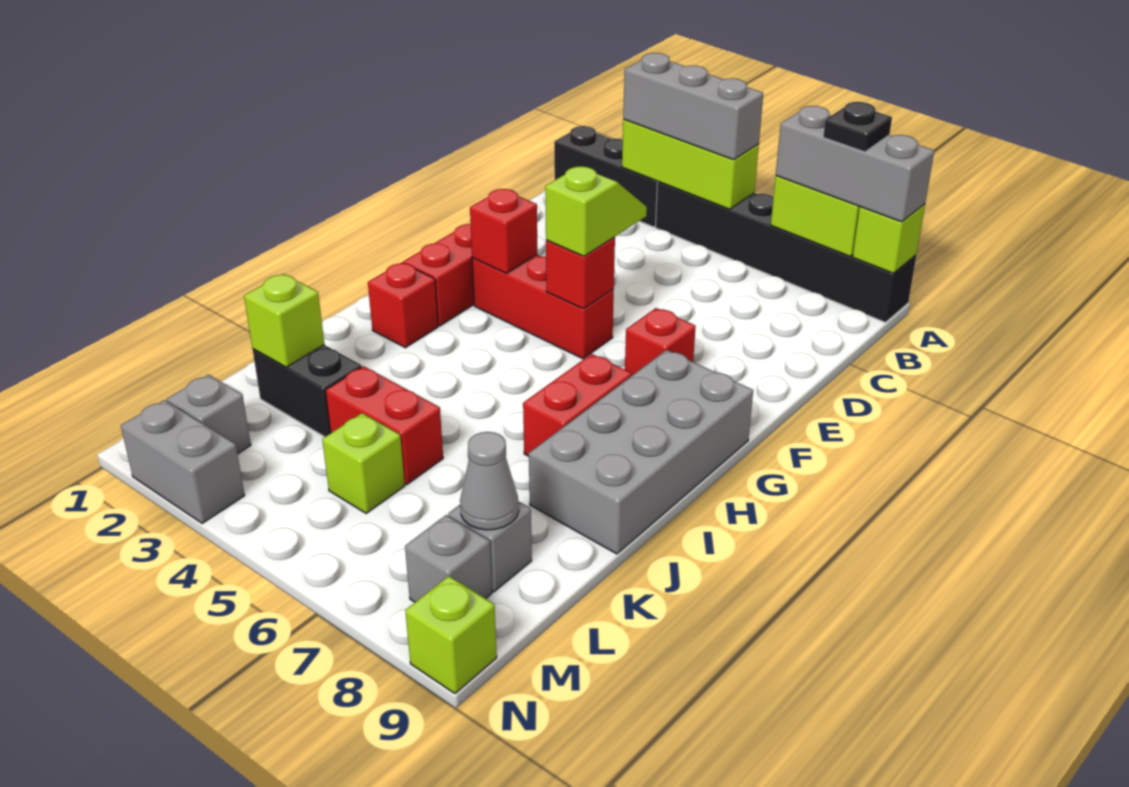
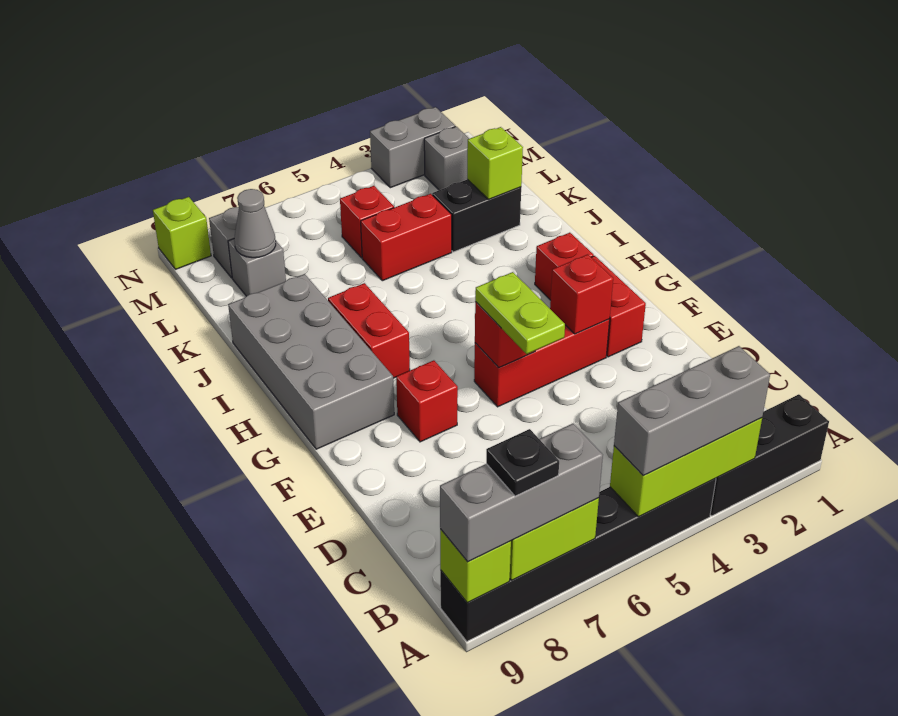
lime 1x2 slope [545,166,647,256] -> lime 1x2 plate [475,272,565,354]
lime 1x1 brick [322,413,405,513] -> red 1x1 brick [340,186,394,258]

